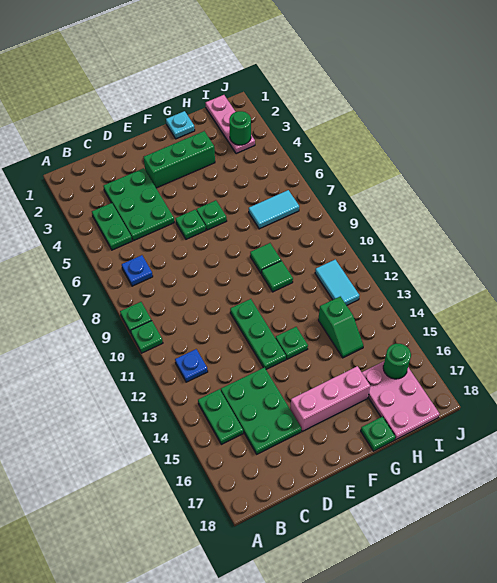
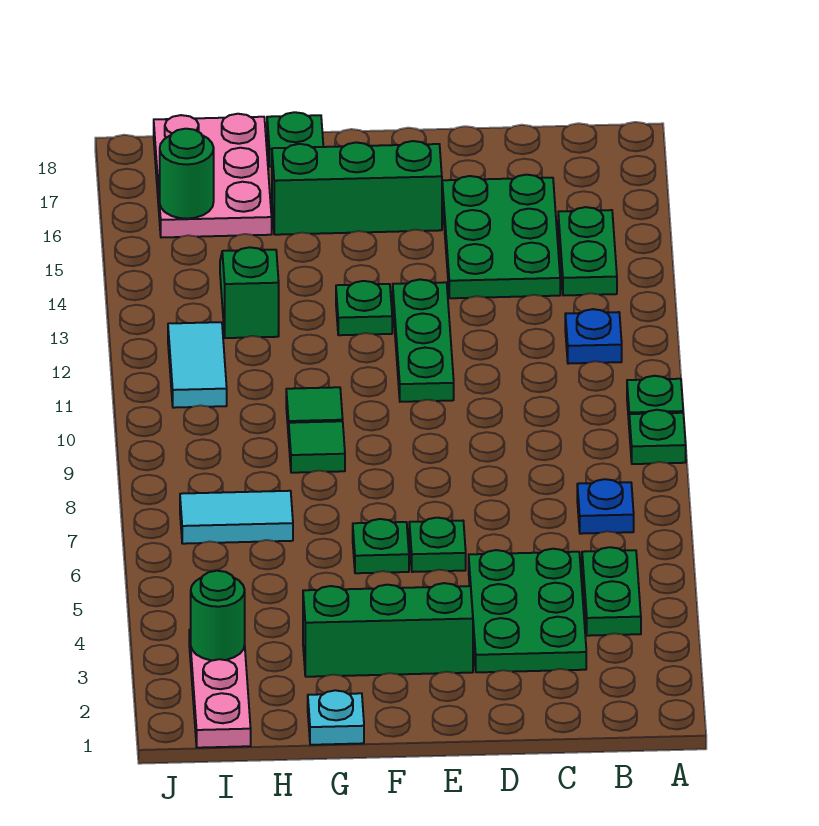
pink 1x3 brick [290,366,370,431] -> green 1x3 brick [272,141,442,235]

